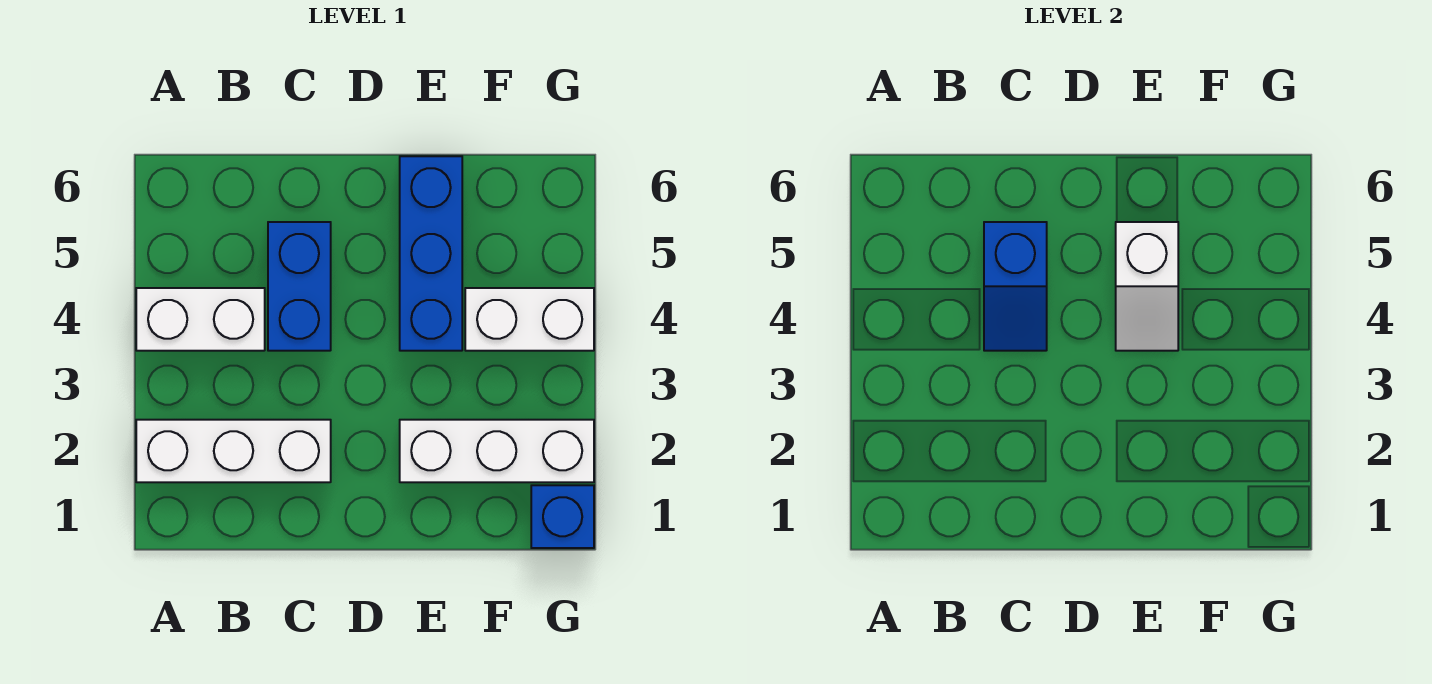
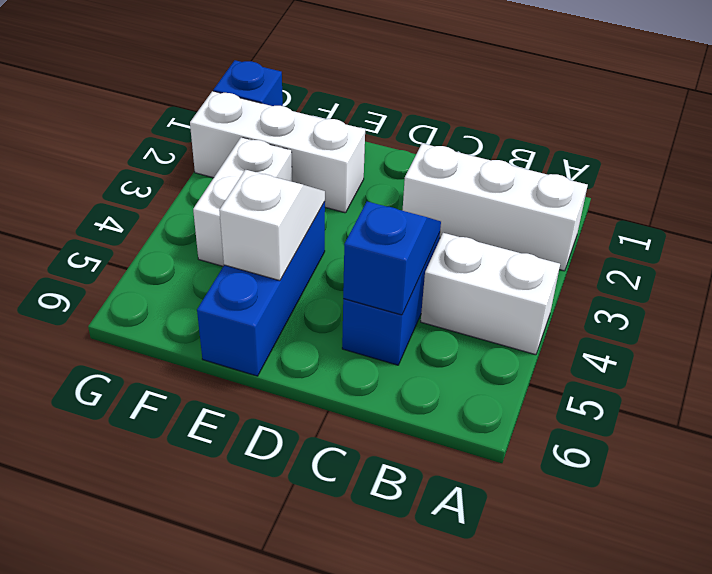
white 1x2 brick [465,288,594,351] -> white 1x2 brick turned to [193,137,292,266]

